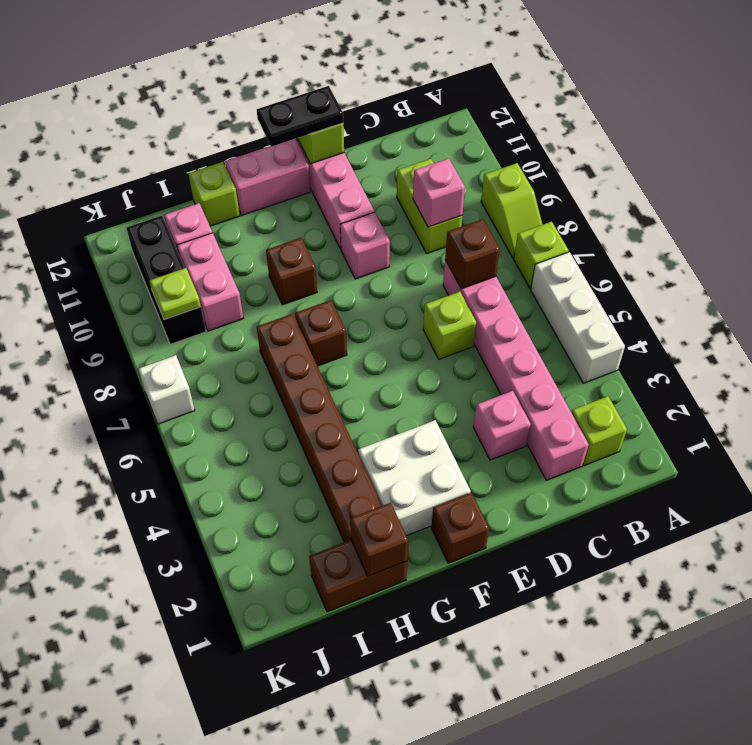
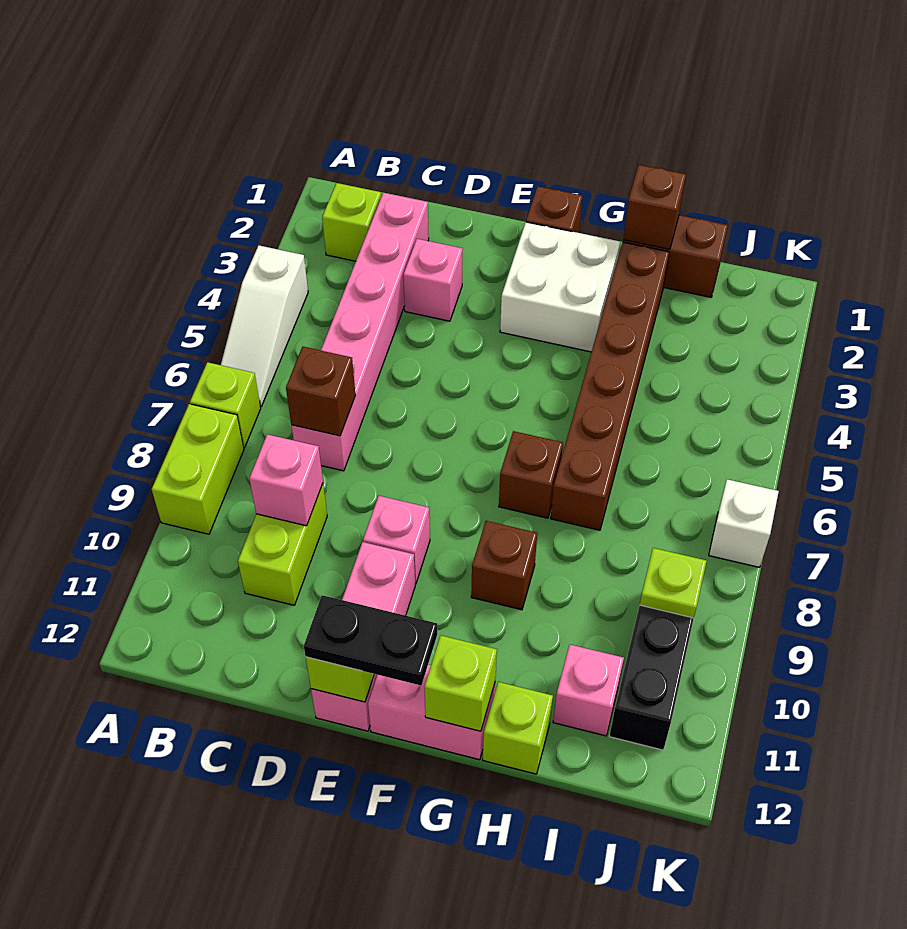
white 1x3 brick [531,252,625,383] -> white 1x3 slope [221,246,308,406]
lime 1x2 slope [481,163,542,258] -> lime 1x2 brick [152,404,244,534]
lime 1x1 brick [423,292,476,359] -> lime 1x1 brick moved to [424,636,497,731]
pink 1x2 brick [177,233,243,331] -> none

